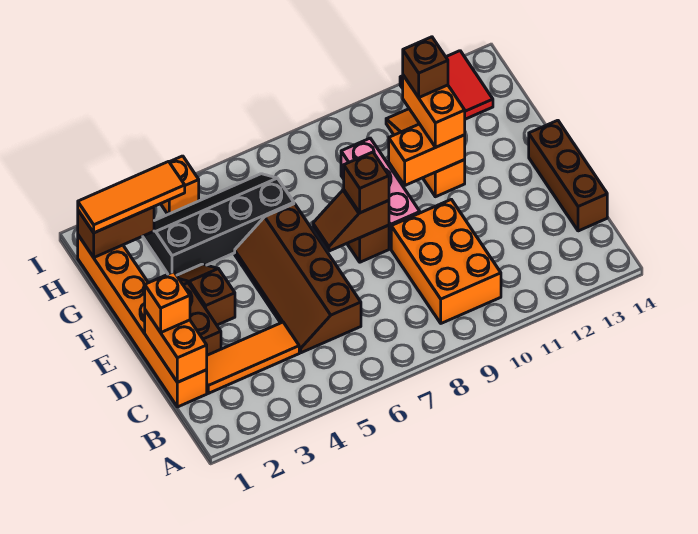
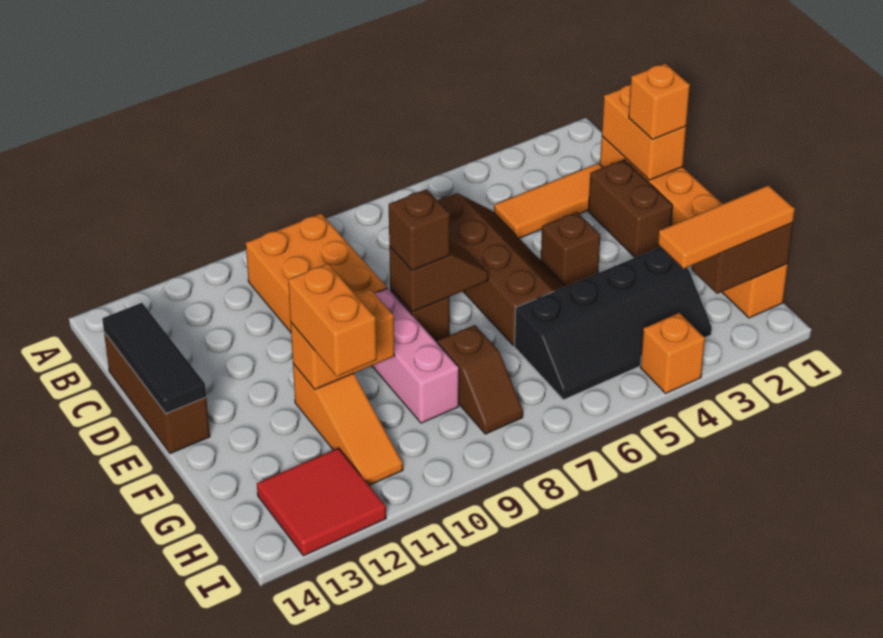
none -> black 1x3 tile [102,303,206,413]
brown 1x2 slope [177,264,235,325] -> brown 1x2 slope moved to [438,325,523,434]
brown 1x1 brick [403,37,448,97] -> brown 1x1 brick moved to [541,212,600,286]

